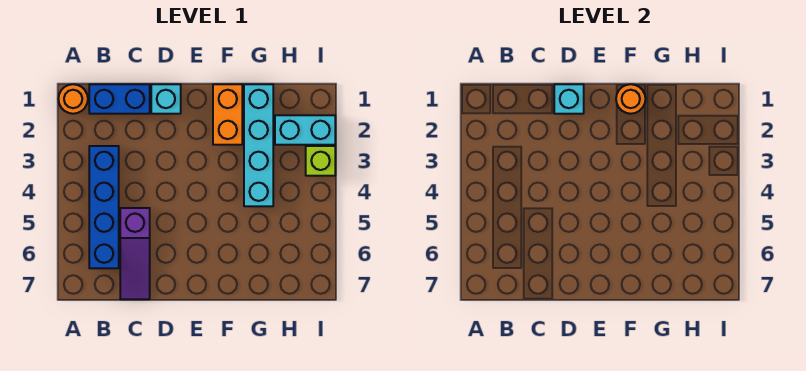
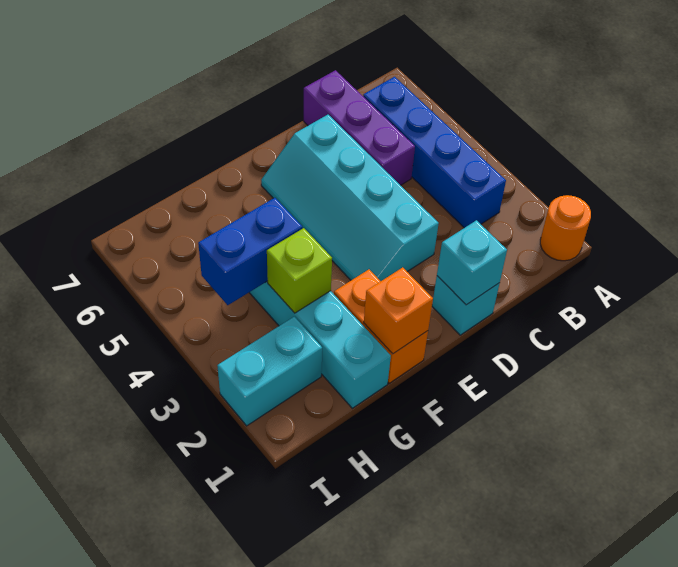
blue 1x2 brick [89,84,150,114] -> blue 1x2 brick moved to [198,198,302,305]
purple 1x3 slope [120,208,150,299] -> purple 1x3 brick [304,70,415,185]
none -> cyan 2x4 slope [261,115,439,281]
orange 1x1 round brick [616,84,645,114] -> orange 1x1 brick [364,267,433,354]
lime 1x1 brick [306,146,335,176] -> lime 1x1 brick moved to [267,228,332,313]

